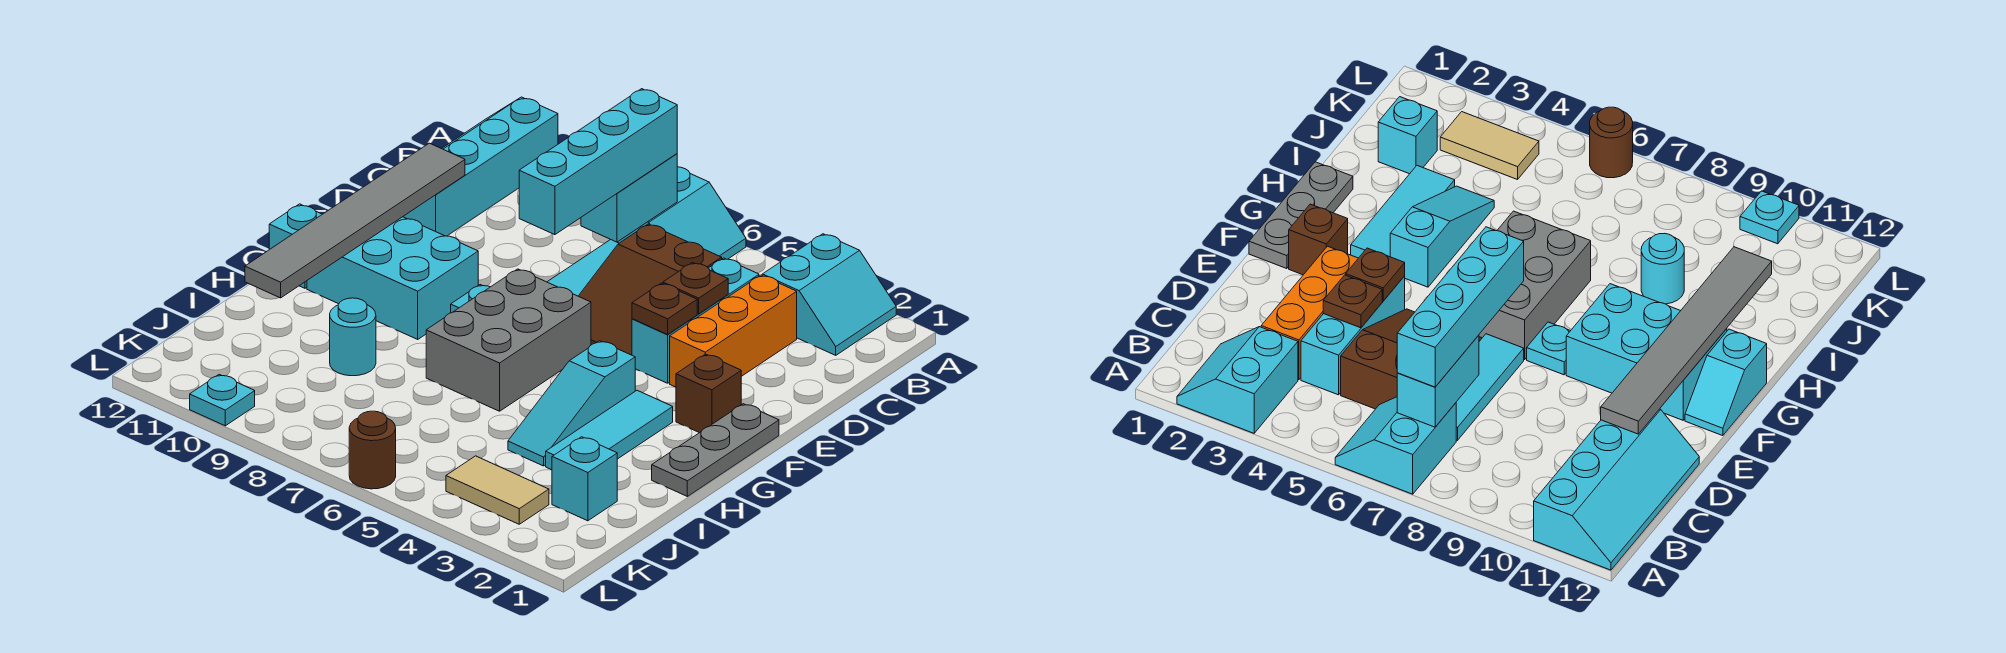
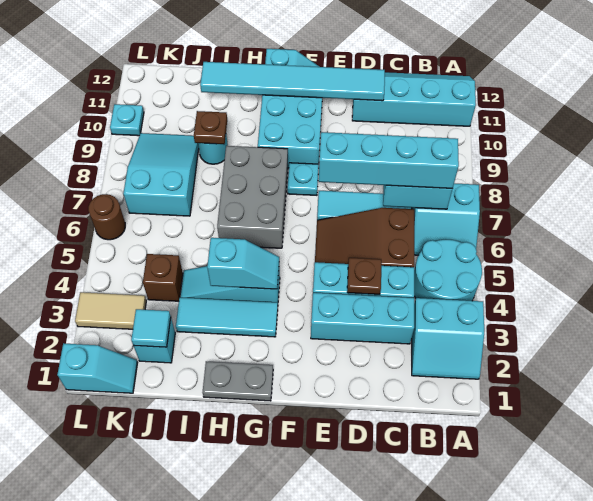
none -> cyan 2x2 round brick [414,240,482,301]
orange 1x3 brick [670,275,797,387] -> cyan 1x3 brick [311,293,414,344]
grey 1x6 tile [245,143,465,298] -> cyan 1x6 tile [200,62,385,101]
brown 1x1 plate [632,283,697,334] -> brown 1x1 plate moved to [194,111,227,144]
grey 1x3 plate [652,404,779,496] -> grey 1x2 plate [202,361,273,401]
brown 1x1 brick [676,354,741,433] -> brown 1x1 brick moved to [143,254,183,301]
grey 2x3 brick [426,269,591,411] -> grey 2x3 brick turned to [217,146,288,248]
none -> cyan 1x2 slope [207,238,279,289]
none -> cyan 1x1 tile [131,309,171,347]
none -> cyan 2x3 slope [123,133,199,216]
none -> cyan 1x2 slope [57,343,138,393]
tan 1x2 tile [446,456,549,524] -> tan 1x2 tile turned to [75,292,146,329]

